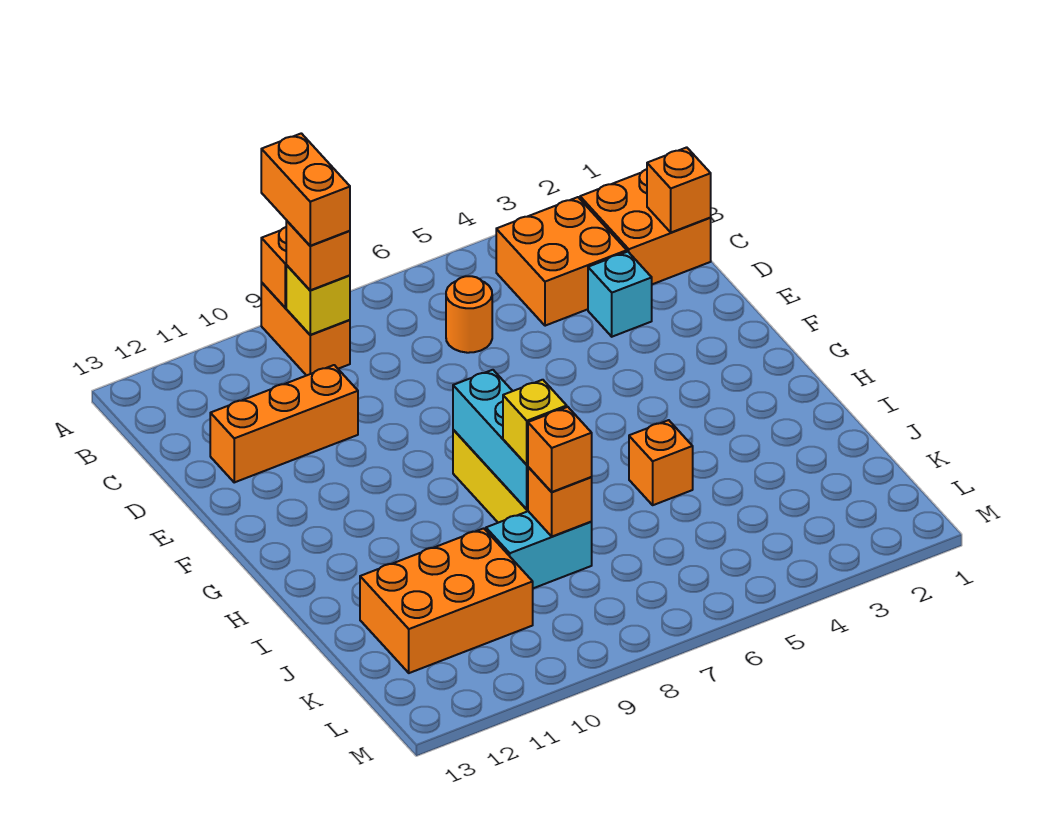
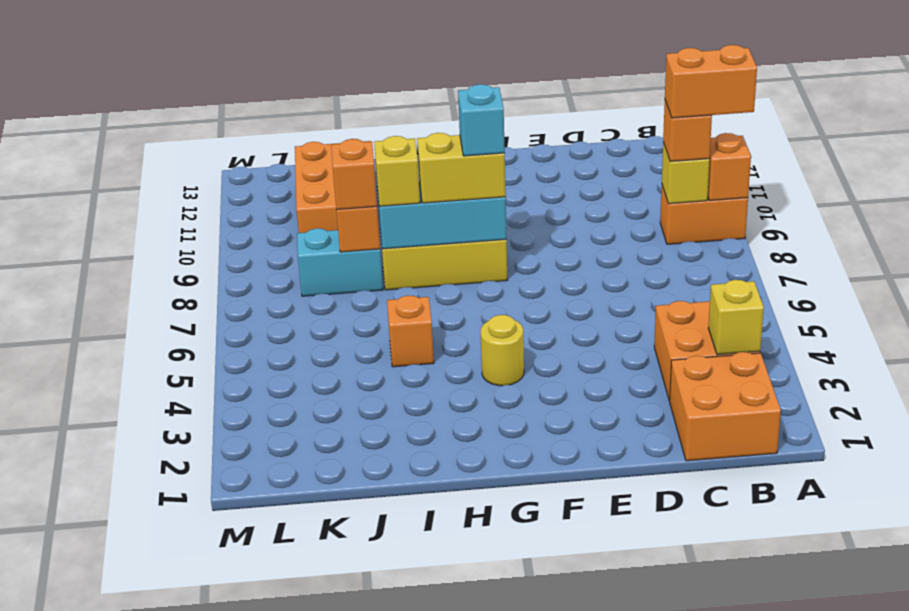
none -> yellow 1x1 brick [708,280,764,355]
orange 1x1 brick [647,147,711,232] -> none
orange 1x1 round brick [446,276,492,353] -> none
cyan 1x1 brick [588,252,652,337] -> cyan 1x1 brick moved to [458,84,505,156]
orange 1x3 brick [210,365,358,482] -> none
none -> yellow 1x1 round brick [481,315,524,386]
none -> yellow 1x2 brick [417,133,506,203]
cyan 1x2 brick [486,511,592,588] -> cyan 1x2 brick turned to [297,228,383,296]

